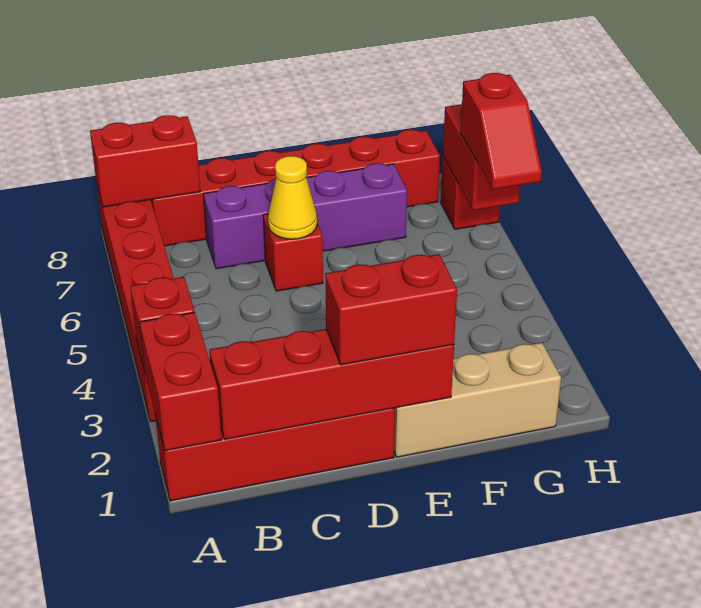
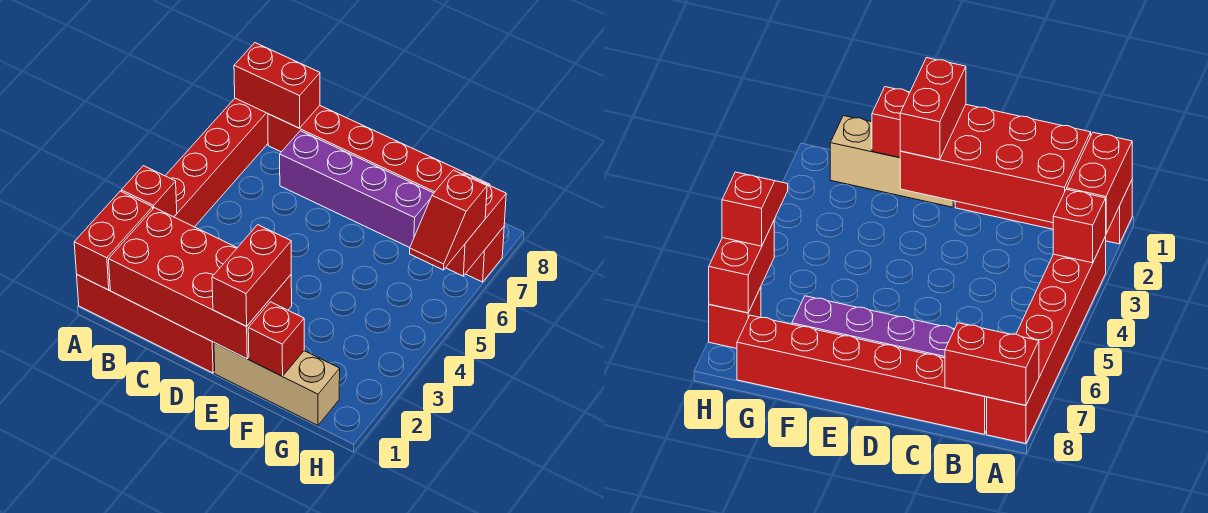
red 1x4 brick [209,329,454,439] -> red 2x4 brick [109,208,292,359]
red 1x2 brick [325,254,457,365] -> red 1x2 brick turned to [212,225,291,326]
red 1x1 brick [263,214,323,291] -> red 1x1 brick moved to [248,302,304,376]
yellow 1x1 cone [268,156,317,239] -> none

